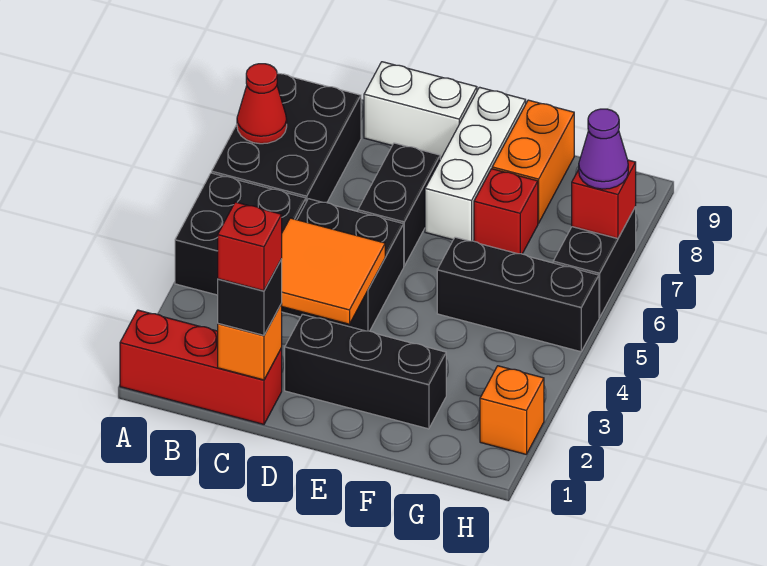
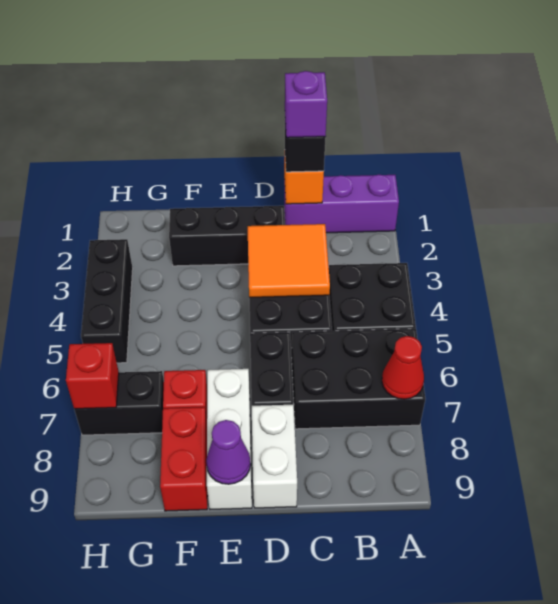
red 1x3 brick [120,310,282,424] -> purple 1x3 brick [284,174,399,233]
black 2x3 brick [212,73,361,203] -> black 2x3 brick turned to [292,329,425,429]
red 1x1 brick [218,202,282,291] -> purple 1x1 brick [285,71,327,138]
white 1x2 brick [364,62,477,158] -> white 1x2 brick turned to [252,405,297,508]
black 1x3 brick [437,237,599,352] -> black 1x3 brick turned to [81,239,133,363]
orange 1x2 brick [492,100,574,223] -> red 1x2 brick [160,407,208,511]
orange 1x1 brick [480,366,544,454] -> none
black 1x2 brick [553,207,636,317] -> black 1x2 brick turned to [74,371,164,435]
purple 1x1 cone [579,109,628,189] -> purple 1x1 cone moved to [206,420,251,484]

